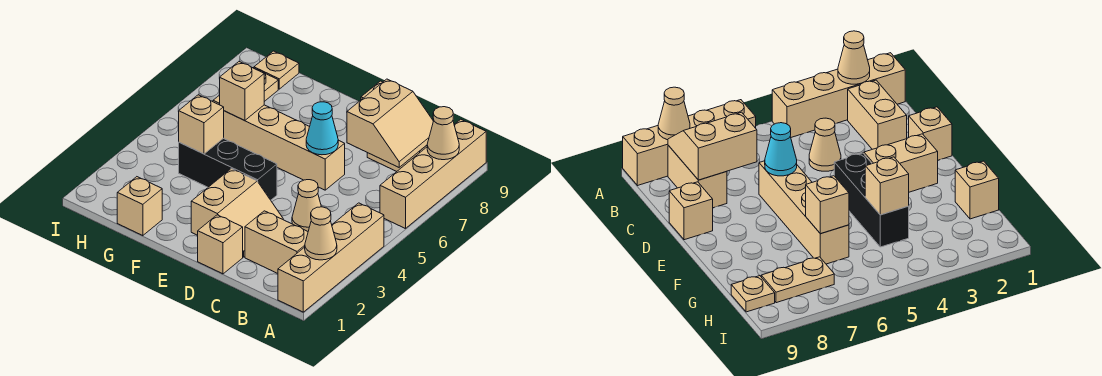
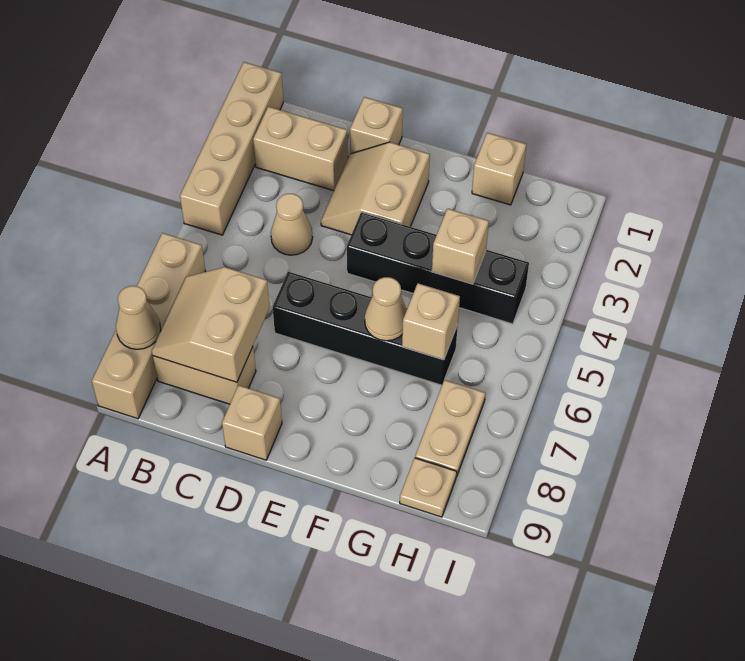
tan 1x1 cone [305,207,337,260] -> tan 1x1 cone moved to [365,277,407,341]
tan 1x4 brick [224,105,345,190] -> black 1x4 brick [273,272,458,385]
cyan 1x1 cone [306,102,338,155] -> none
black 1x3 brick [179,138,277,200] -> black 1x4 brick [347,212,529,324]

